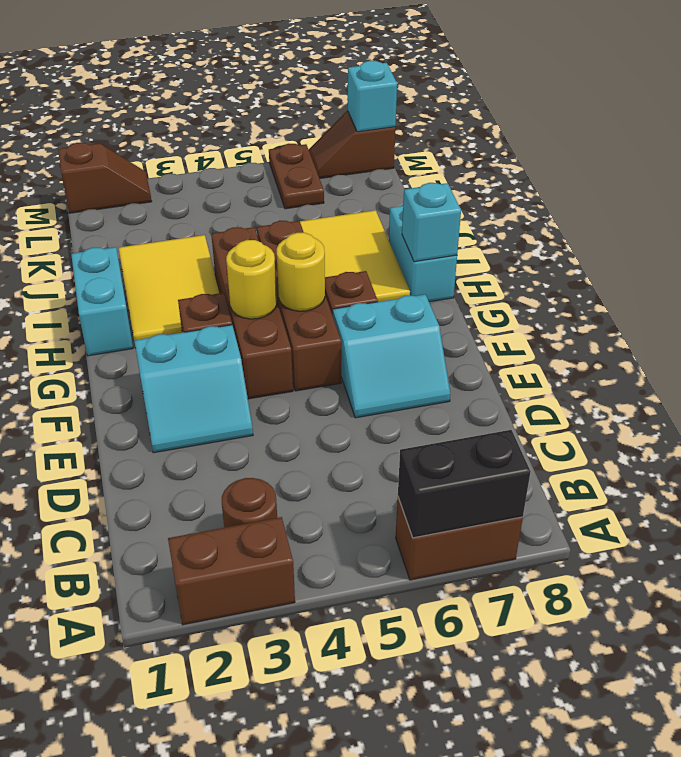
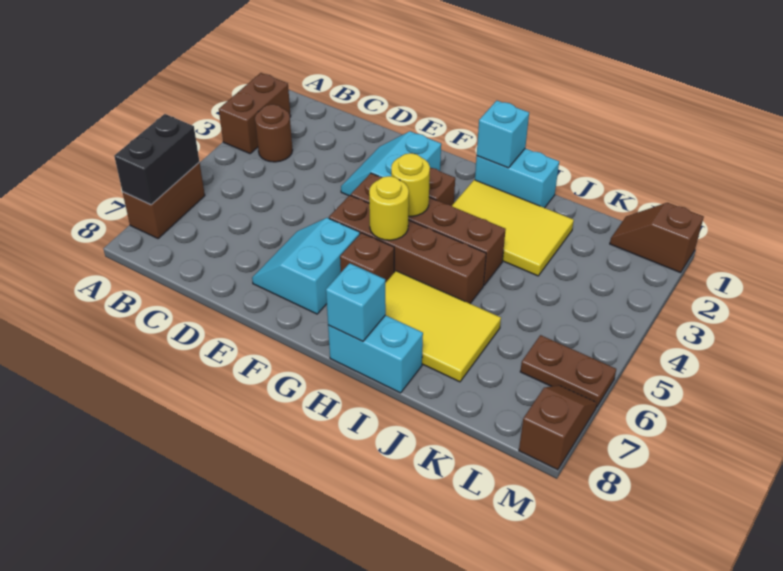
brown 1x2 slope [58,143,152,213] -> brown 1x2 slope turned to [610,203,704,273]
cyan 1x1 brick [348,61,397,132] -> cyan 1x1 brick moved to [477,101,529,168]

